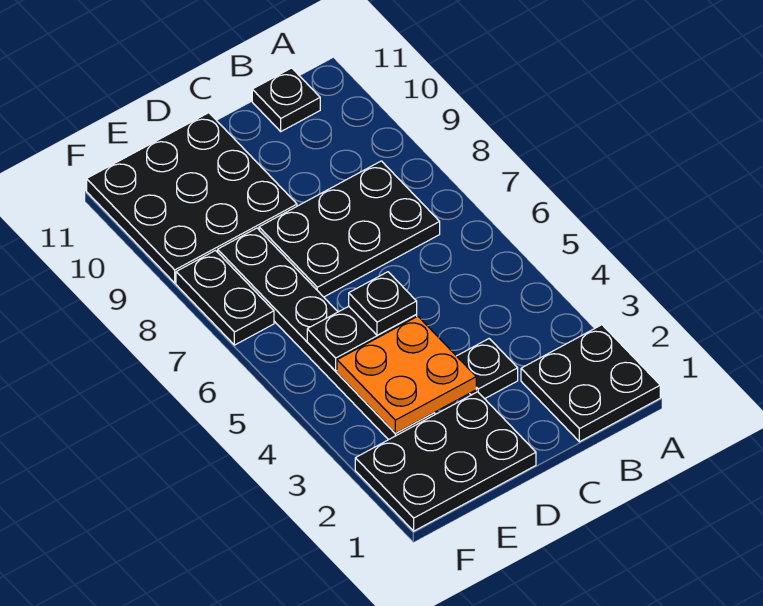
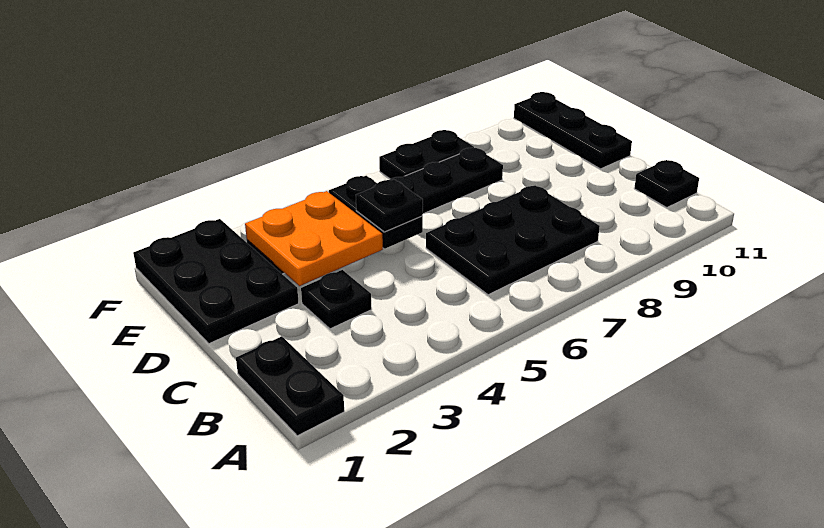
black 2x2 plate [521,325,660,442] -> black 1x2 plate [236,336,344,436]
black 2x3 plate [259,161,440,297] -> black 2x3 plate turned to [426,185,600,295]
black 3x3 plate [87,113,297,283] -> black 1x3 plate [514,92,632,169]

